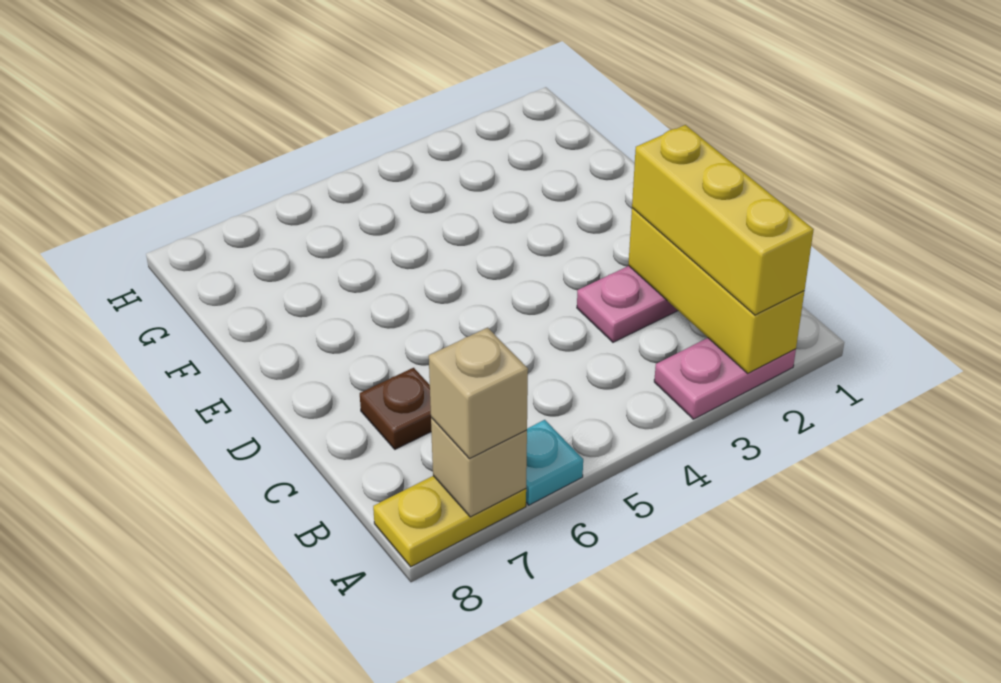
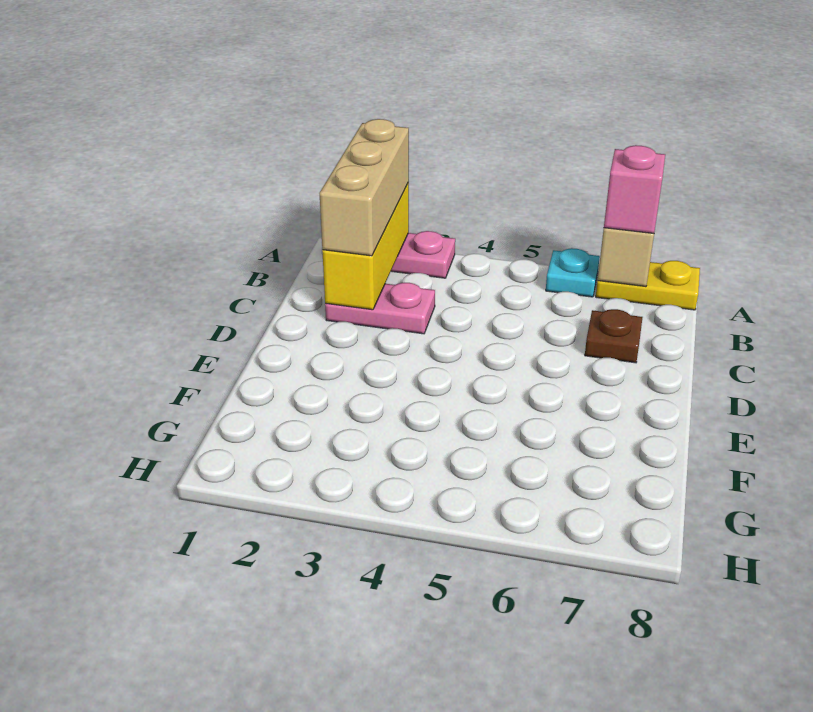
yellow 1x3 brick [632,125,814,315] -> tan 1x3 brick [319,119,409,256]
tan 1x1 brick [429,328,528,459] -> pink 1x1 brick [604,145,665,233]

